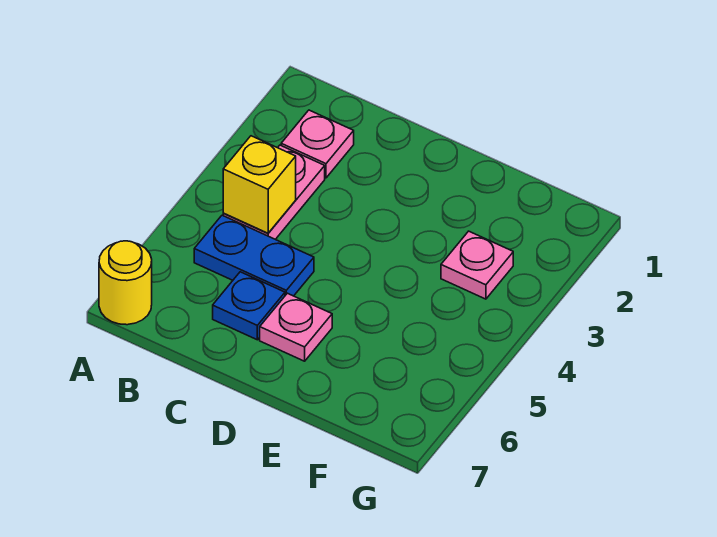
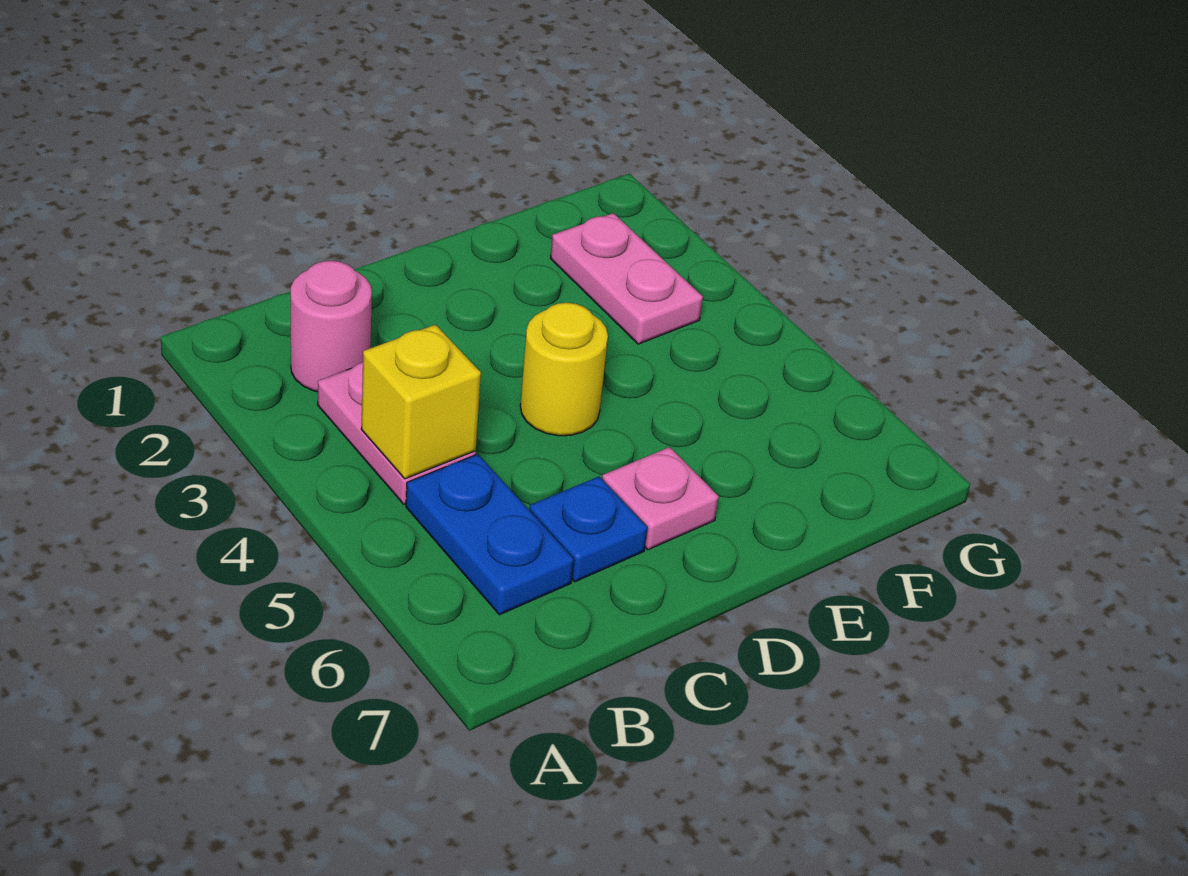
yellow 1x1 round brick [99,241,152,325] -> yellow 1x1 round brick moved to [520,303,608,436]
pink 1x1 plate [281,110,354,178] -> pink 1x1 round brick [291,261,372,392]
blue 1x2 plate [194,215,314,296] -> blue 1x2 plate turned to [406,454,574,615]
pink 1x1 plate [441,231,513,299] -> pink 1x2 plate [550,213,703,344]

